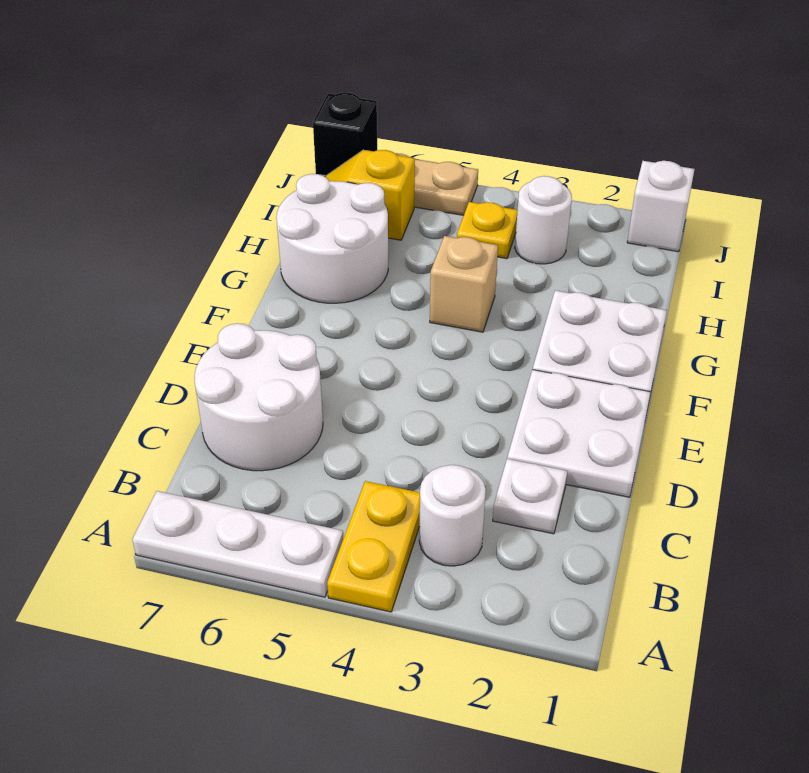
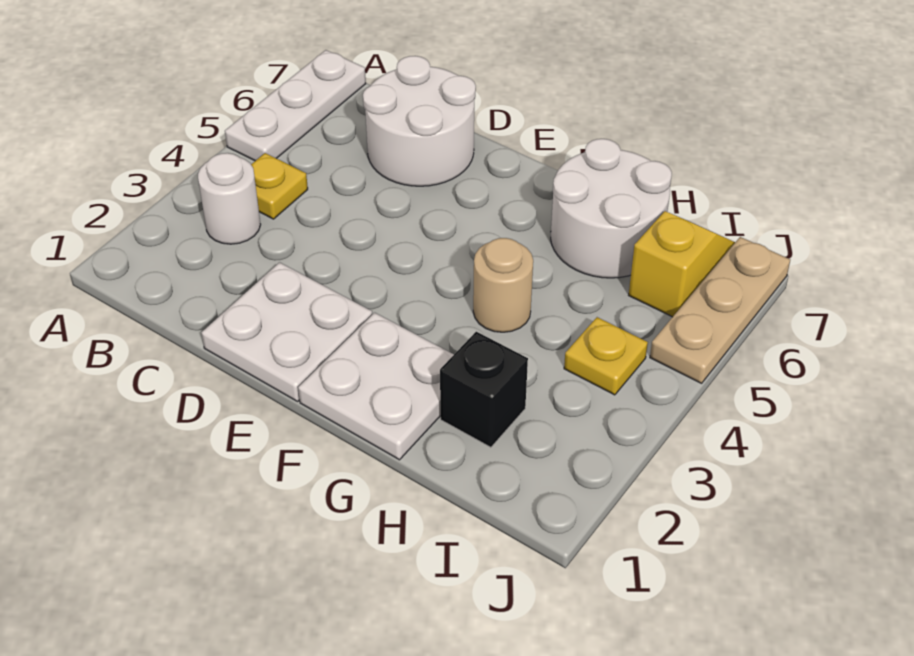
yellow 1x2 plate [327,481,420,612] -> yellow 1x1 plate [251,153,308,219]
white 1x1 plate [493,459,567,534] -> none
tan 1x1 brick [430,236,498,332] -> tan 1x1 round brick [473,238,533,332]
white 1x1 round brick [515,176,572,264] -> none
white 1x1 brick [627,161,695,252] -> none
black 1x1 brick [313,93,377,176] -> black 1x1 brick moved to [440,332,528,447]

